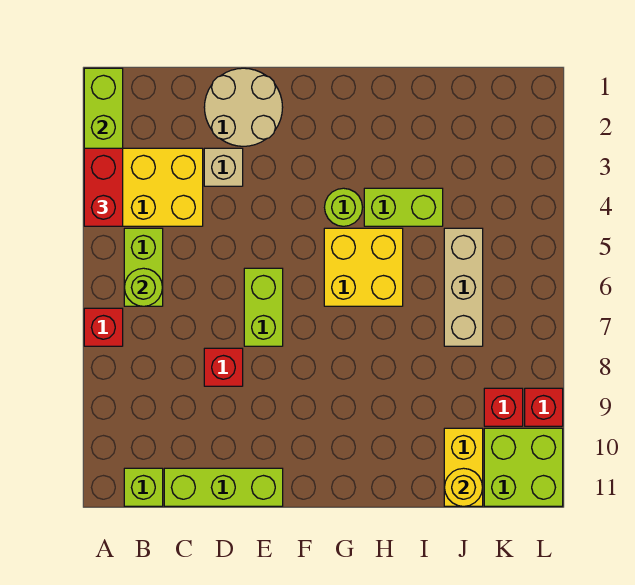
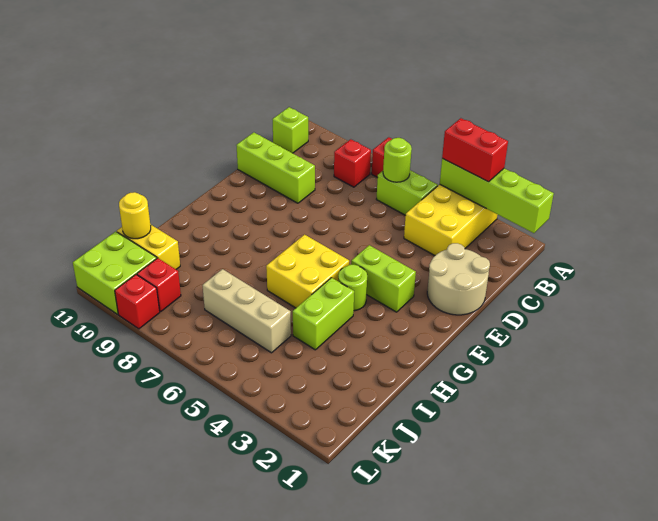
lime 1x3 brick [164,468,283,506] -> lime 1x3 brick turned to [236,132,315,203]
tan 1x1 brick [204,148,243,186] -> none
red 1x1 brick [204,348,243,386] -> red 1x1 brick moved to [334,139,371,187]
lime 1x2 brick [244,268,283,346] -> lime 1x2 brick moved to [351,245,416,312]

